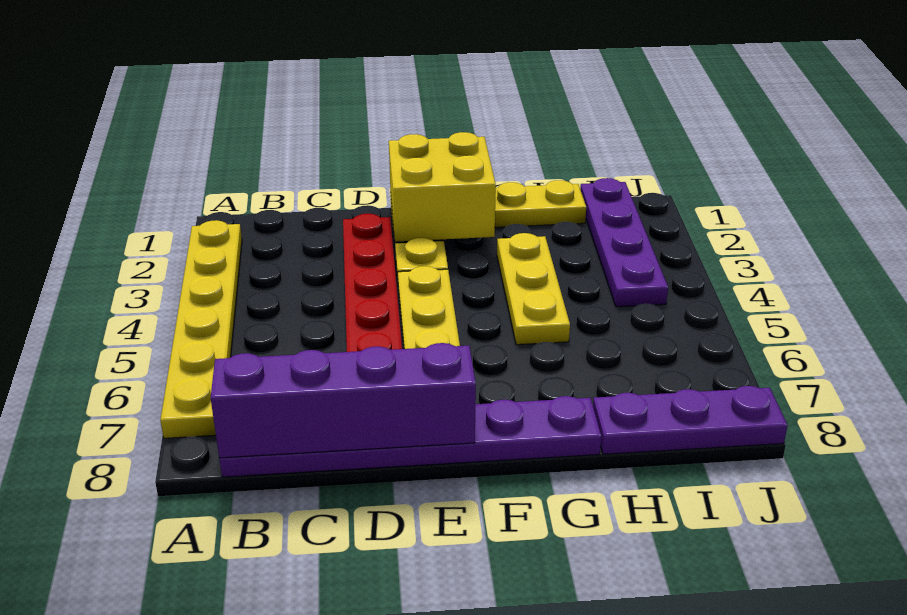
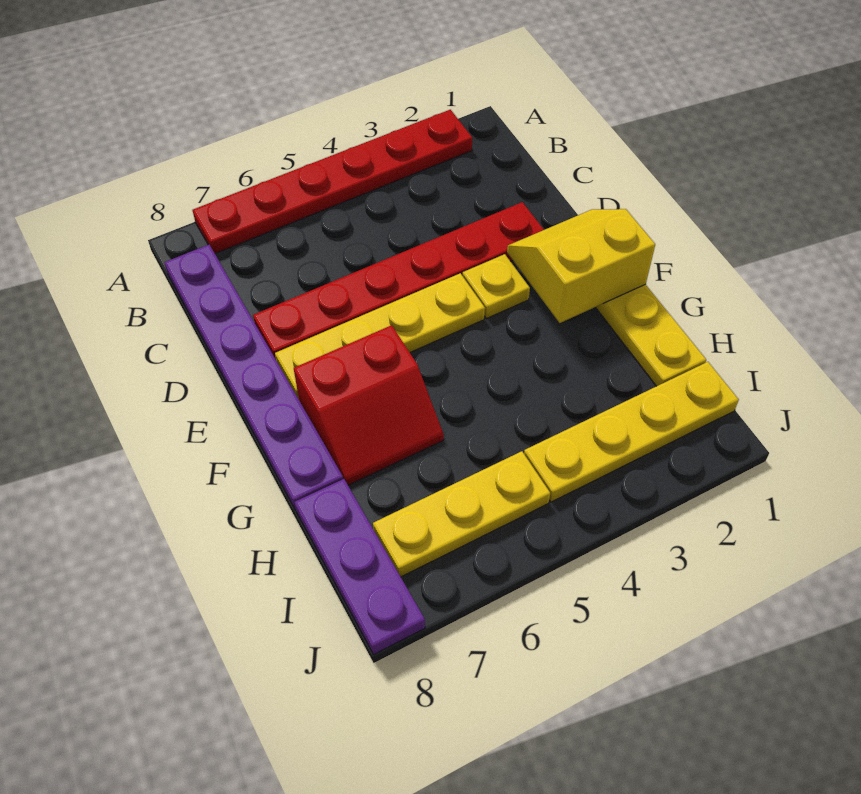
yellow 1x6 plate [160,220,242,438] -> red 1x6 plate [193,110,472,254]
purple 1x4 brick [211,343,476,458] -> none
yellow 2x2 brick [389,132,496,242] -> yellow 2x2 slope [507,209,655,323]
none -> red 2x2 slope [294,325,444,485]
yellow 1x3 plate [497,233,570,345] -> yellow 1x3 plate moved to [373,451,550,577]
purple 1x4 plate [580,178,668,307] -> yellow 1x4 plate [524,362,739,502]

